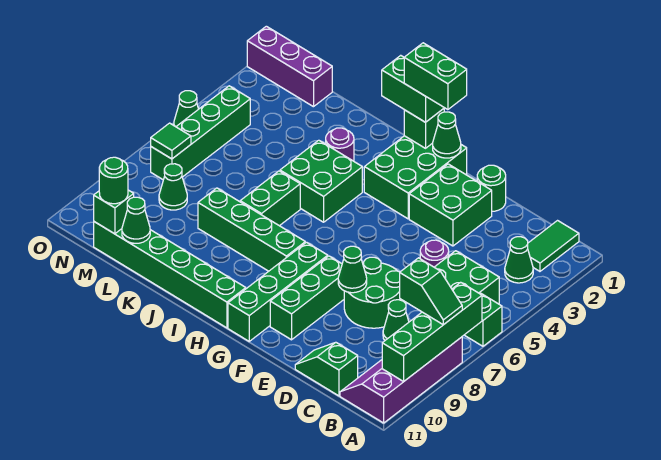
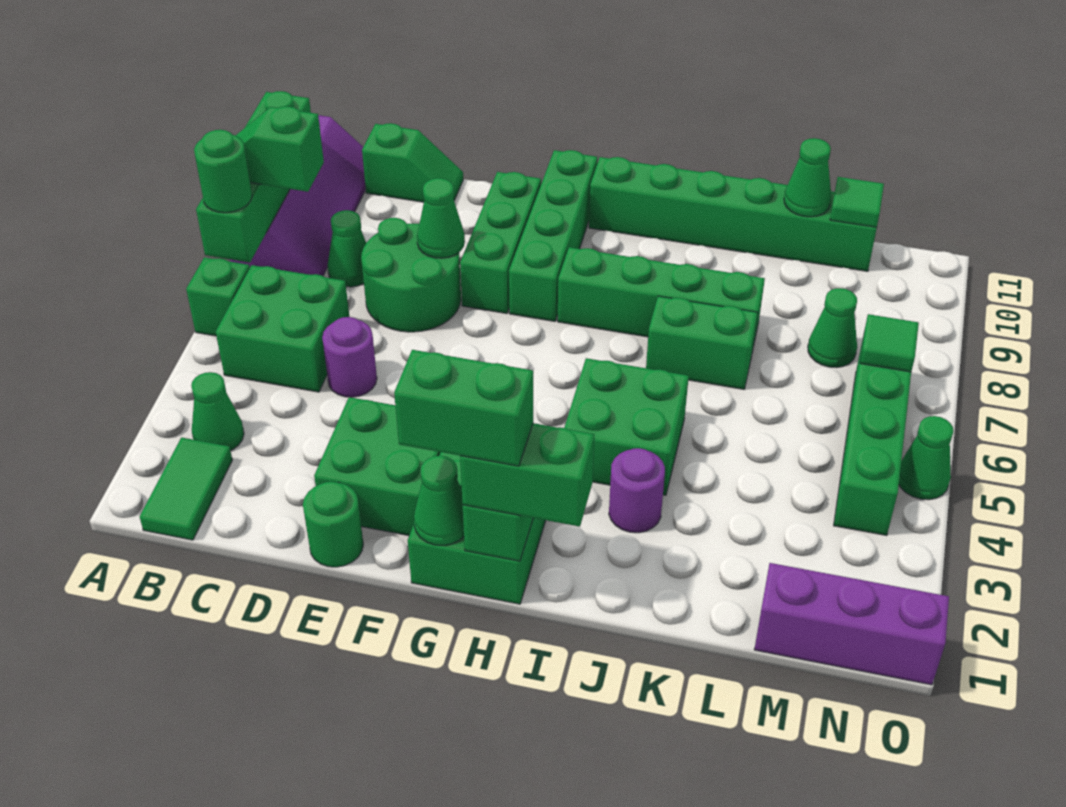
green 1x2 brick [240,171,300,226] -> green 1x2 brick turned to [646,296,758,389]
green 1x1 brick [94,190,134,234] -> green 1x1 tile [830,177,884,227]
green 1x1 round brick [99,157,128,204] -> green 1x1 round brick moved to [194,130,252,213]

